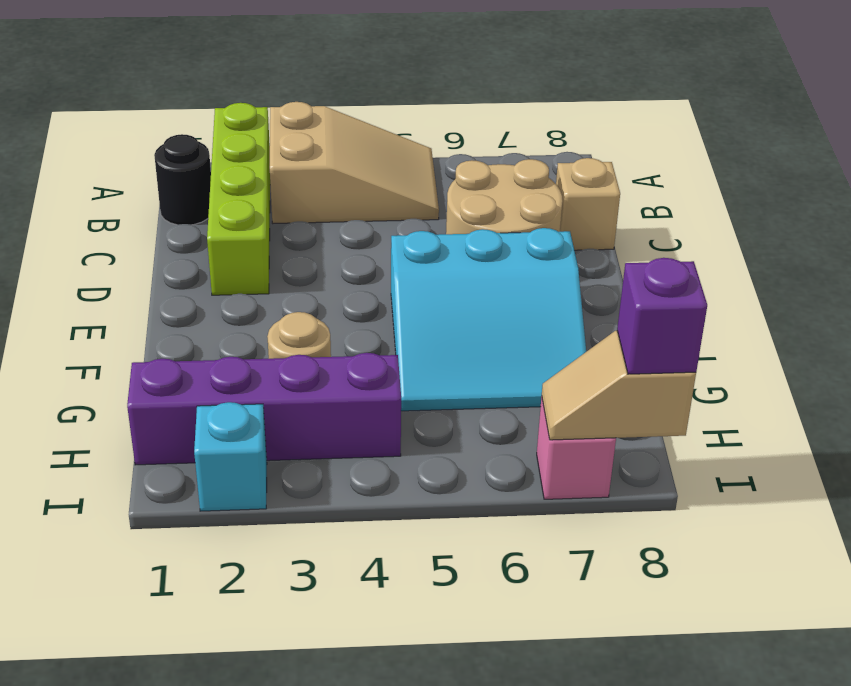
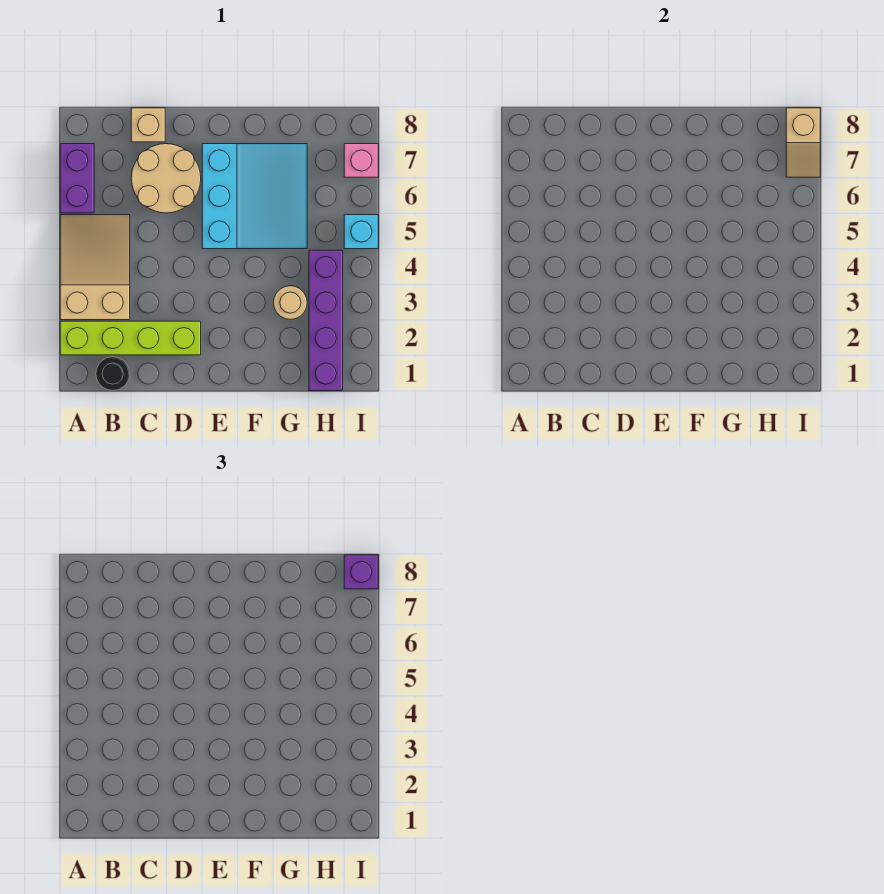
none -> purple 1x2 brick [60,144,94,213]
cyan 1x1 brick [194,402,267,511] -> cyan 1x1 brick moved to [344,215,378,249]

